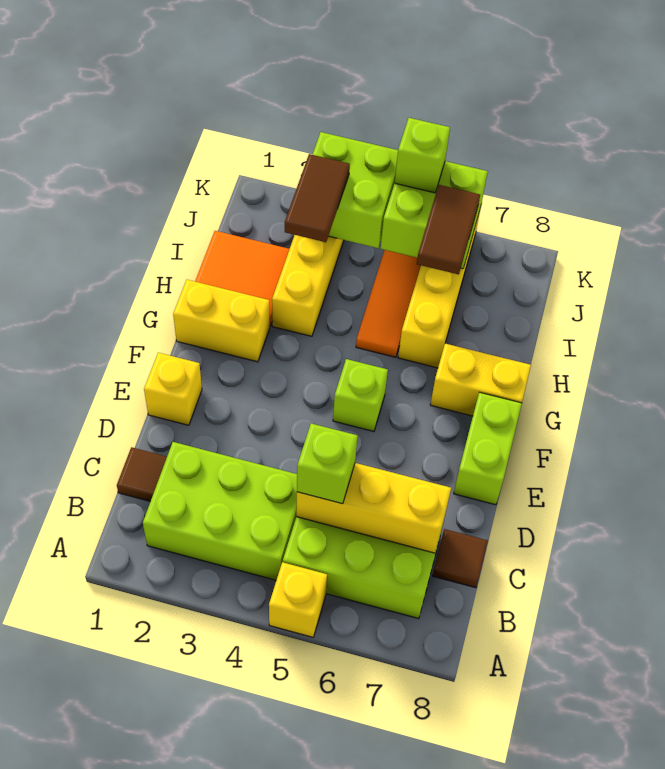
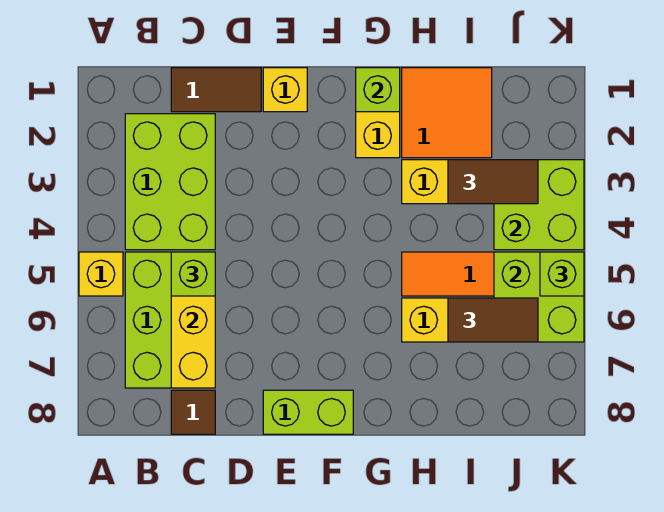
brown 1x1 tile [117,447,167,501] -> brown 1x2 tile [171,68,261,112]
lime 1x1 brick [333,359,388,432] -> lime 1x1 brick moved to [356,68,400,112]
yellow 1x2 brick [430,344,531,416] -> none

